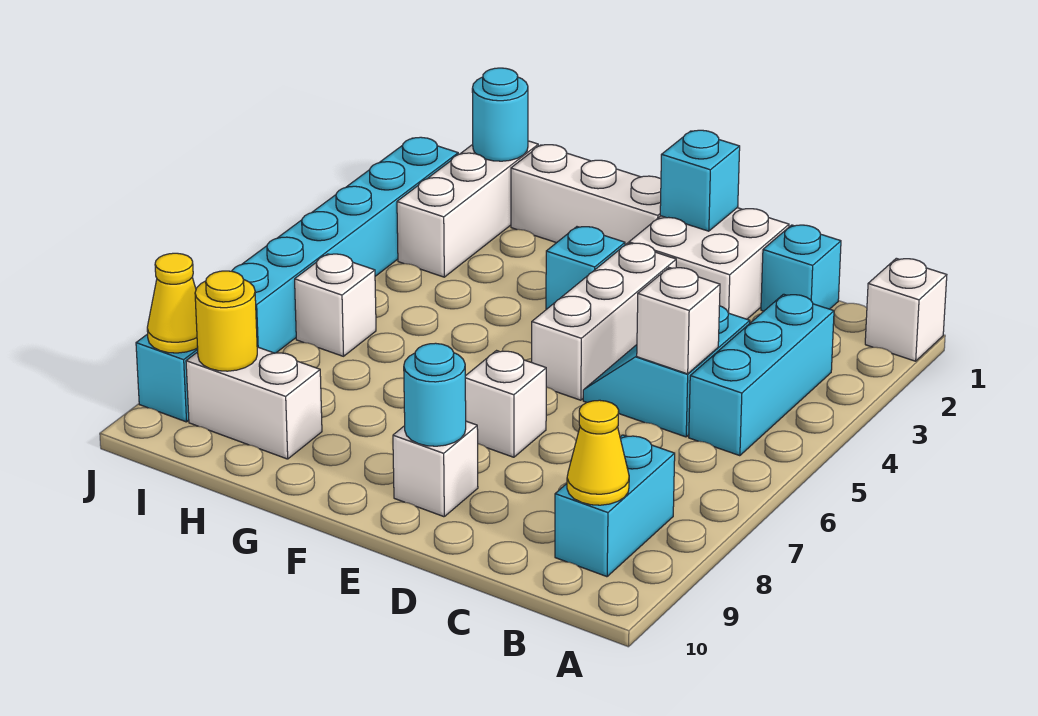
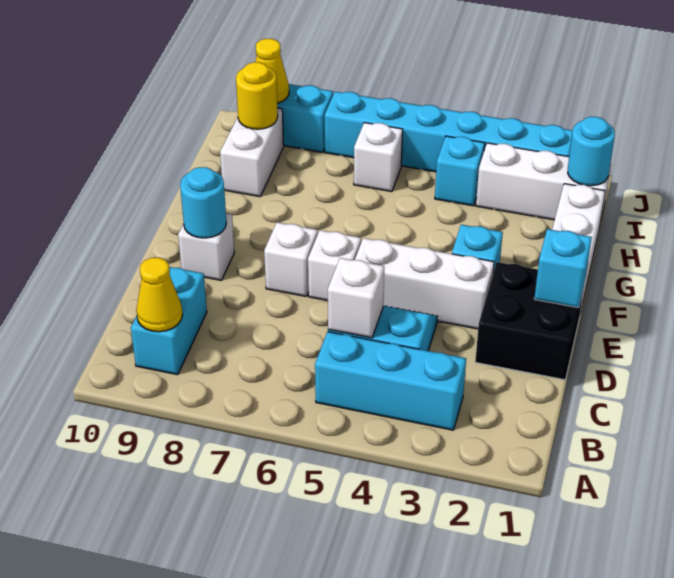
white 1x1 brick [865,258,947,361] -> white 1x1 brick moved to [308,230,361,301]
cyan 1x2 brick [555,435,675,577] -> cyan 1x2 brick turned to [131,267,207,375]
cyan 1x1 brick [761,225,841,311] -> cyan 1x1 brick moved to [435,136,485,206]
white 2x2 brick [629,208,789,319] -> black 2x2 brick [475,262,585,380]

